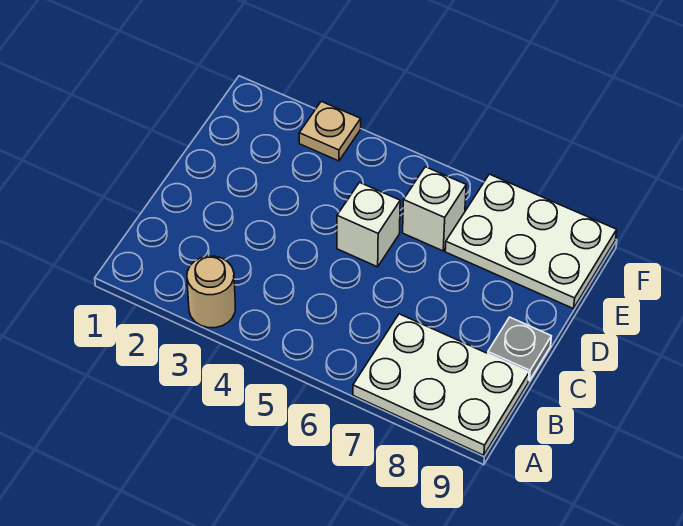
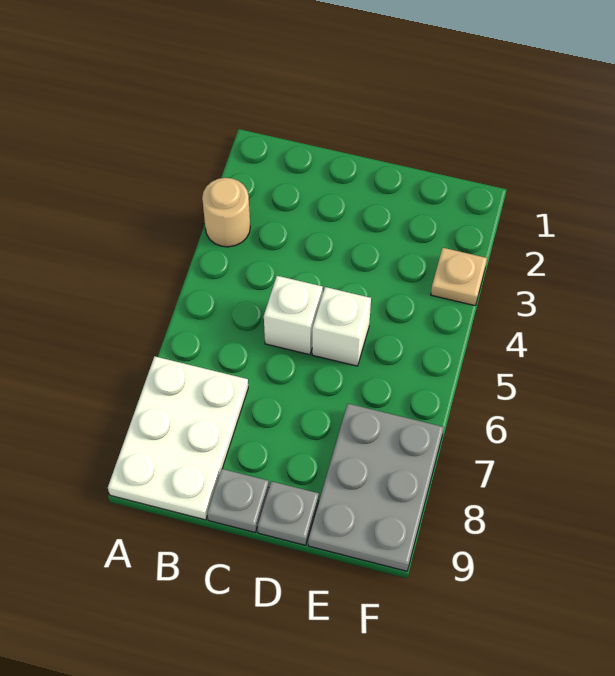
none -> grey 1x1 plate [258,481,319,545]
white 1x1 brick [403,167,466,251] -> white 1x1 brick moved to [264,276,323,355]
white 2x3 plate [445,174,617,309] -> grey 2x3 plate [308,404,444,571]

